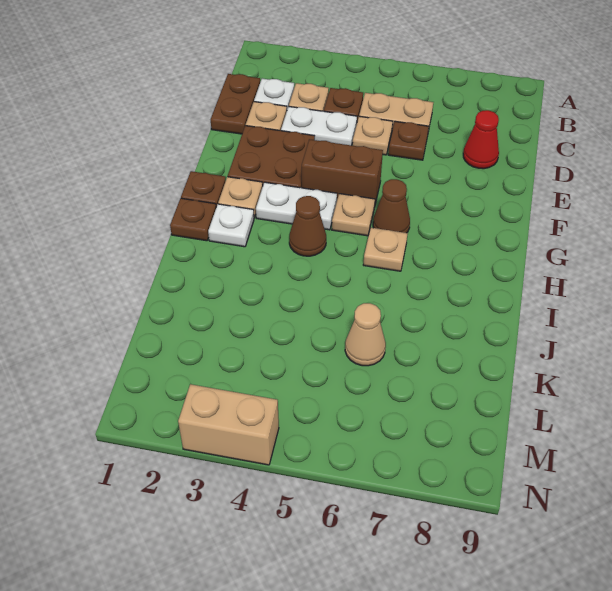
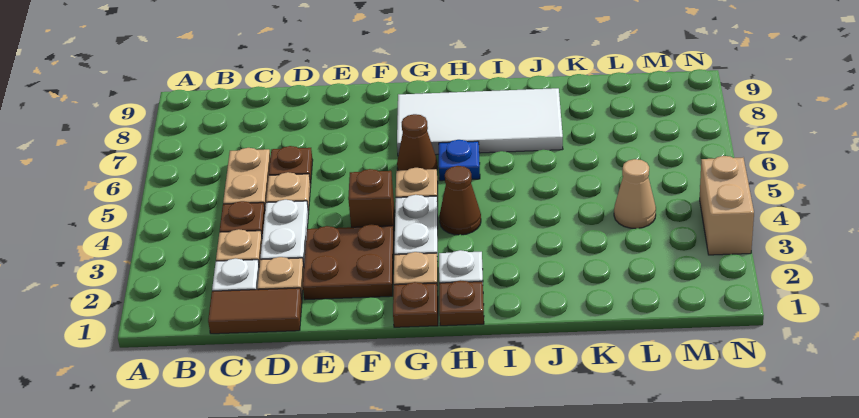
brown 1x2 plate [211,74,260,134] -> brown 1x2 tile [208,288,302,334]
red 1x1 cone [463,110,499,169] -> none
brown 1x2 brick [302,139,383,204] -> brown 1x1 brick [348,169,395,234]
none -> white 2x4 tile [397,88,563,155]
tan 1x1 plate [363,227,408,271] -> blue 1x1 plate [439,140,480,181]
tan 1x1 cone [345,303,386,366] -> tan 1x1 cone moved to [614,159,656,229]

